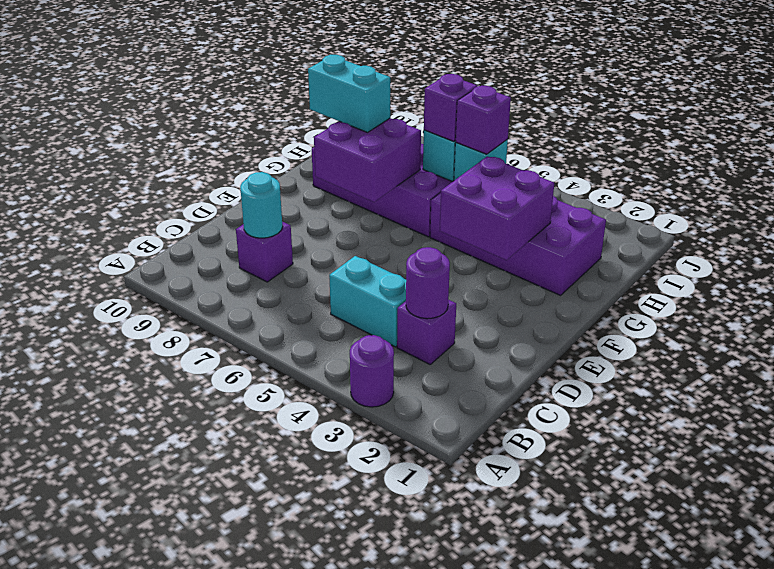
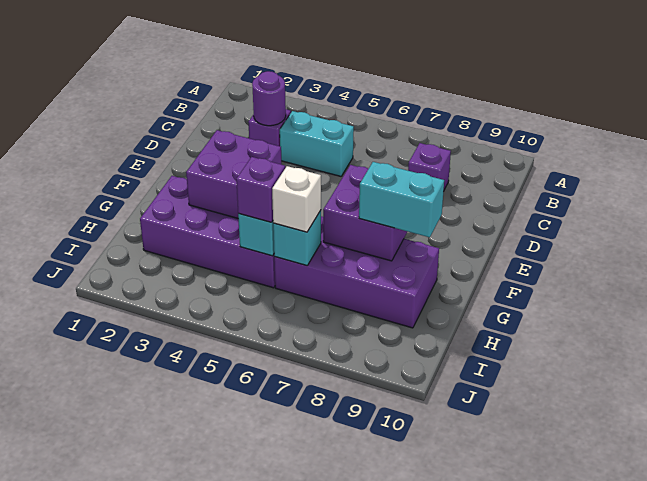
purple 1x1 round brick [350,335,394,407] -> none
cyan 1x1 round brick [240,172,283,238] -> none
purple 1x1 brick [424,74,477,142] -> white 1x1 brick [272,166,321,232]

